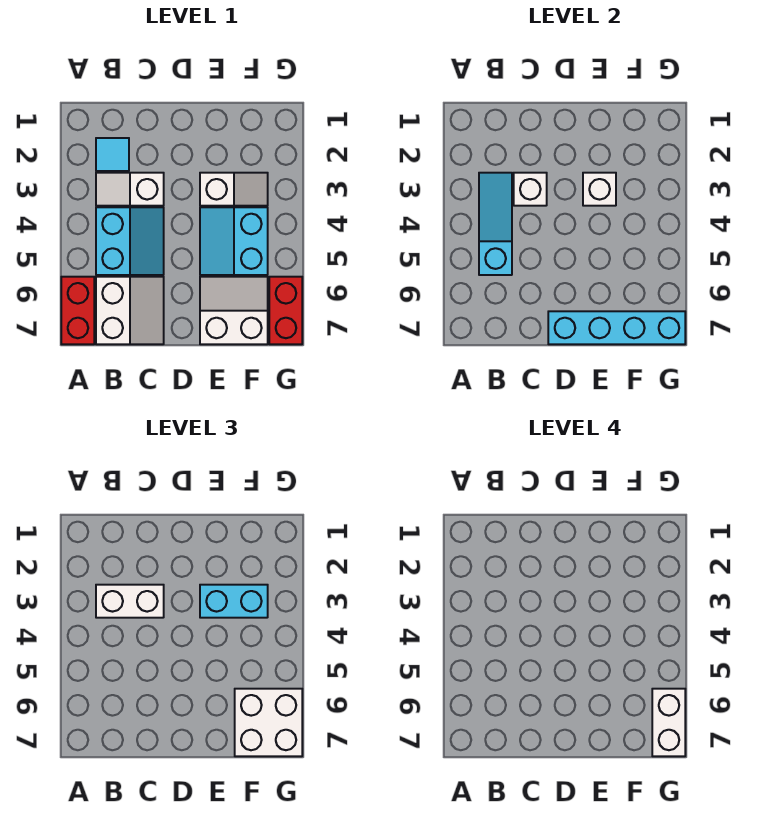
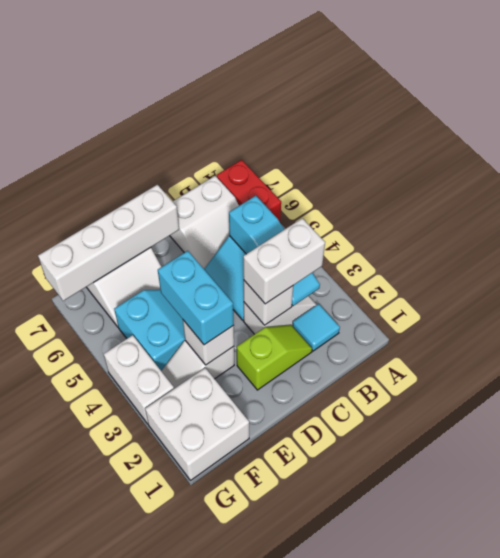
white 2x2 slope [96,277,164,344] -> white 2x2 slope turned to [170,176,239,269]
none -> lime 1x2 slope [237,325,312,390]
cyan 1x4 brick [548,311,685,344] -> white 1x4 brick [38,185,179,301]
cyan 1x2 brick [200,585,268,618] -> cyan 1x2 brick turned to [158,251,234,345]
white 2x2 brick [235,689,302,756] -> white 2x2 brick moved to [145,368,249,480]
red 1x2 brick [269,277,302,344] -> none
white 1x2 brick [652,689,685,756] -> white 1x2 brick moved to [104,335,174,424]

